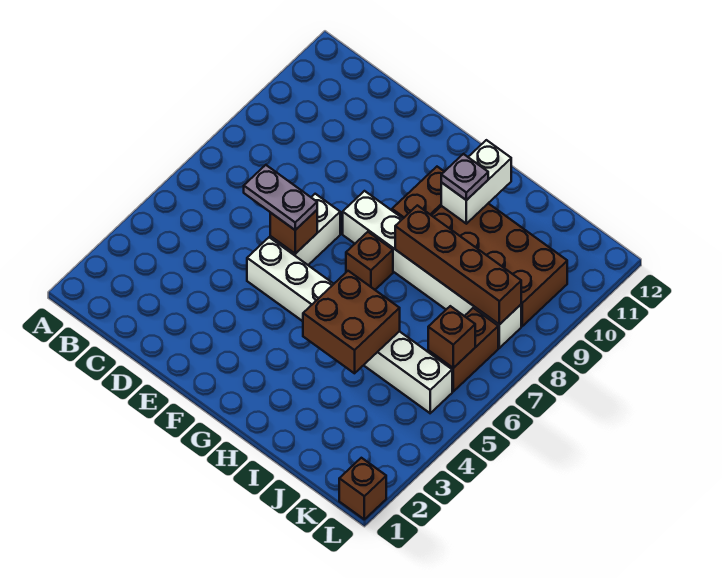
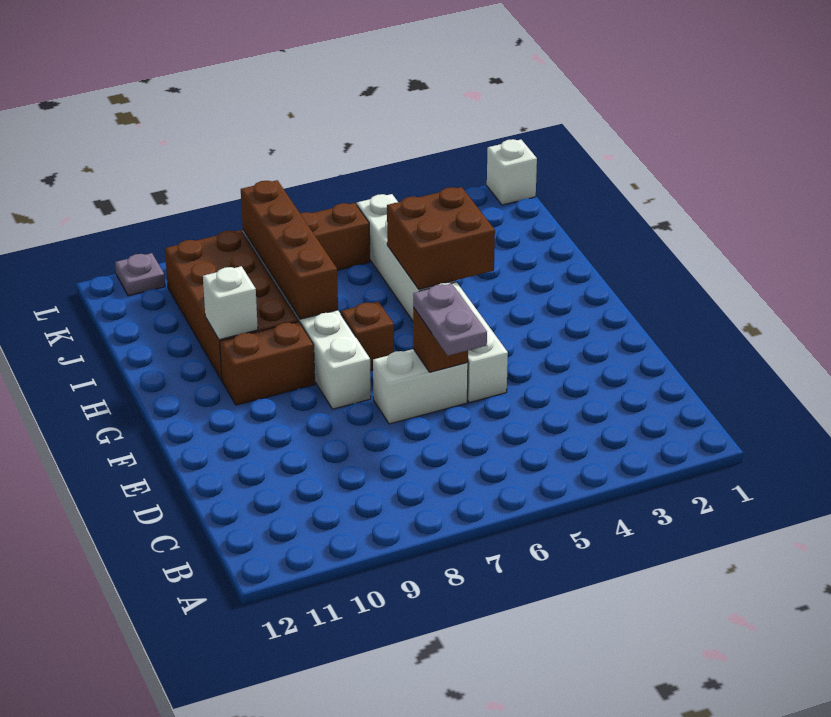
white 1x2 brick [441,140,511,224] -> white 1x1 brick [203,266,258,340]
grey 1x1 plate [441,154,488,200] -> grey 1x1 plate moved to [115,253,165,296]
brown 1x1 brick [428,306,475,368] -> none
brown 1x1 brick [339,458,386,519] -> white 1x1 brick [487,139,537,205]

